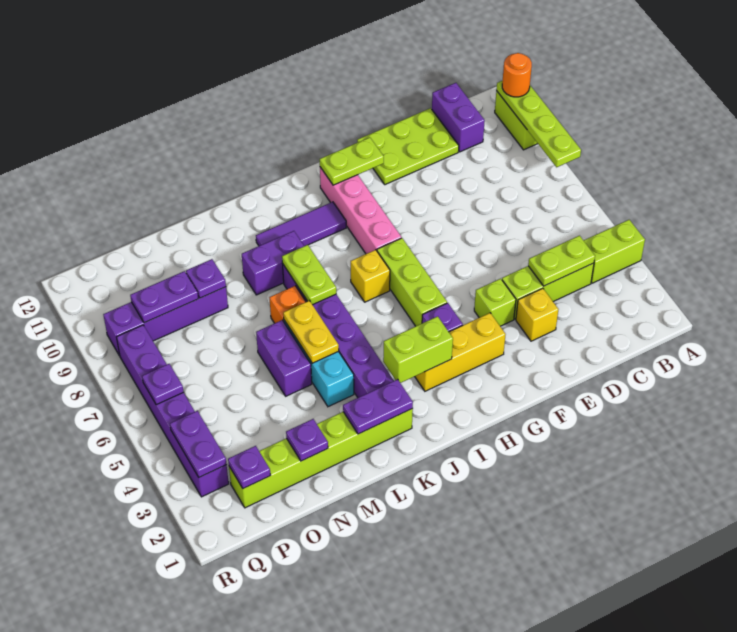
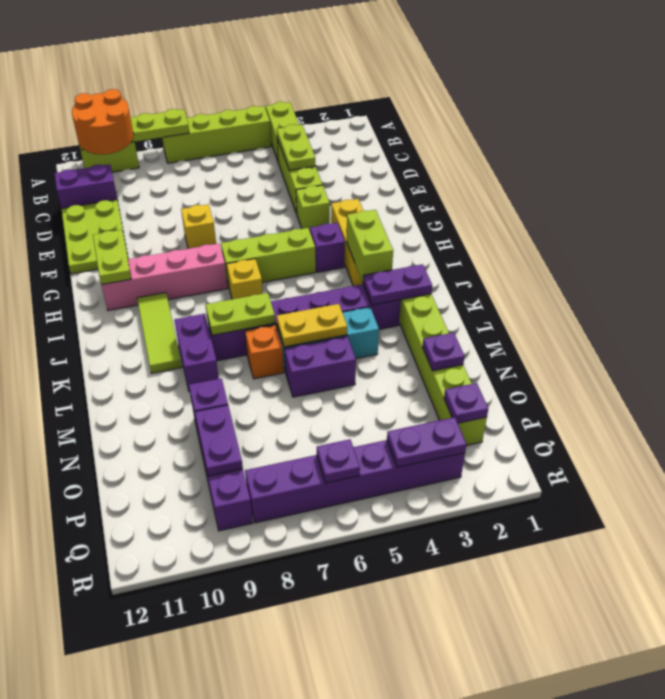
none -> lime 1x4 brick [162,106,271,163]
orange 1x1 round brick [502,53,532,97] -> orange 2x2 round brick [72,89,133,154]
yellow 1x1 brick [516,288,558,341] -> yellow 1x1 brick moved to [181,204,216,249]
purple 1x3 tile [256,202,346,246] -> lime 1x3 tile [137,293,182,374]
purple 1x2 plate [343,379,413,434] -> purple 1x2 plate turned to [363,264,432,305]

